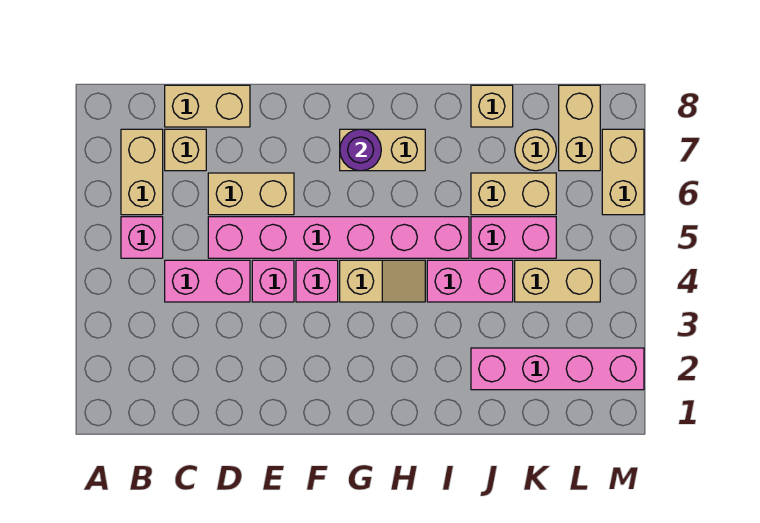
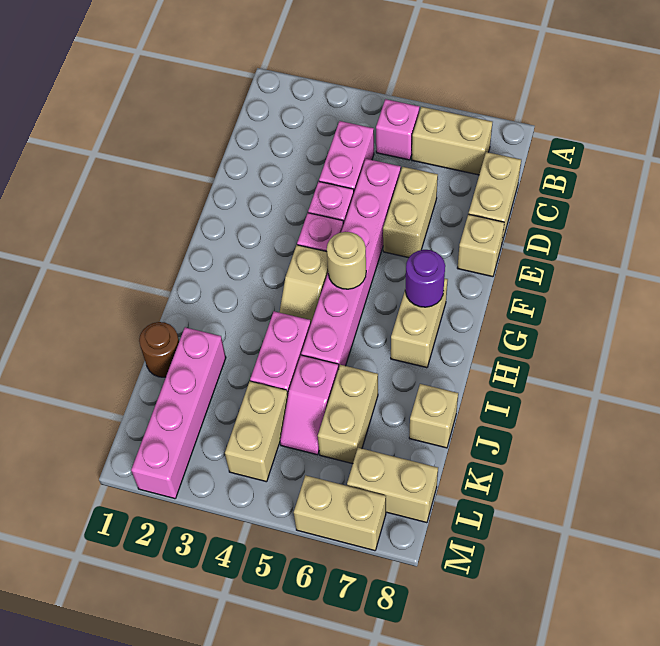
tan 1x1 brick [165,129,206,171] -> tan 1x1 brick moved to [458,214,504,277]
none -> brown 1x1 round brick [139,322,179,377]
pink 1x2 brick [471,217,556,258] -> pink 1x2 slope [280,355,339,455]
tan 1x1 round brick [515,129,556,171] -> tan 1x1 round brick moved to [327,232,366,289]

